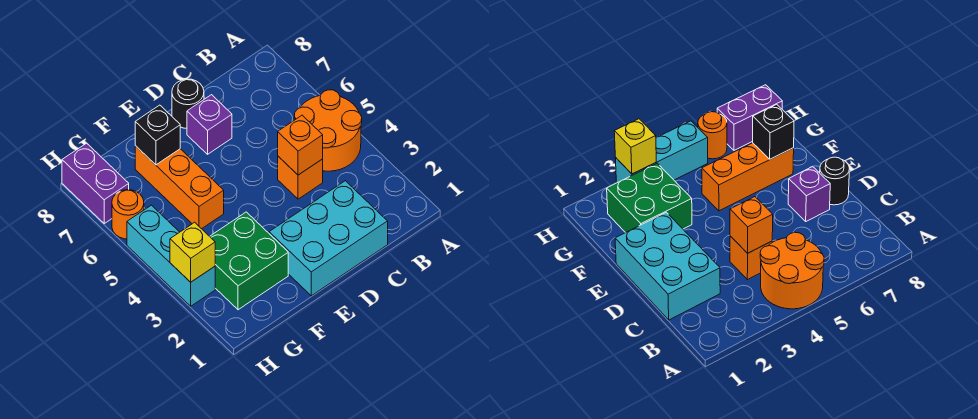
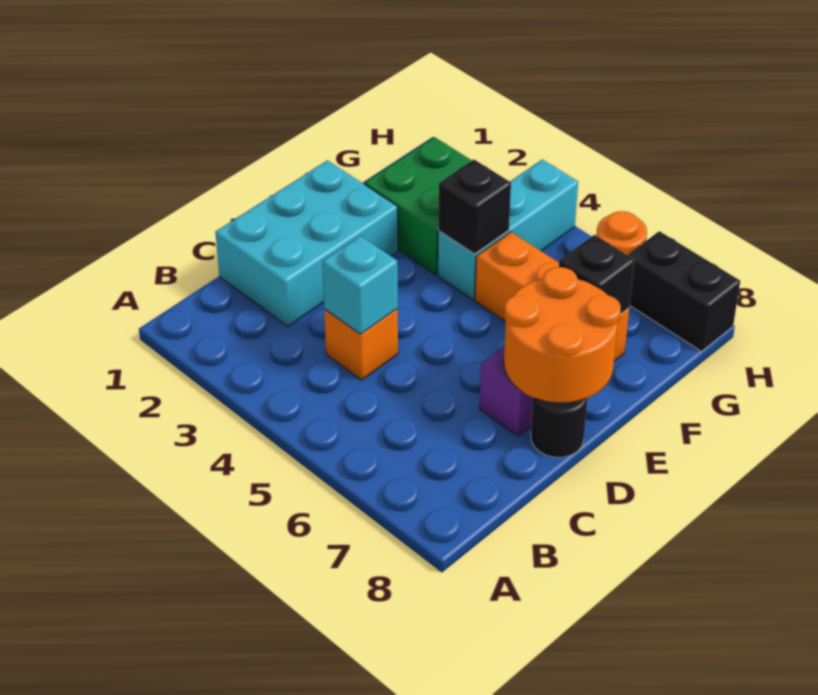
orange 2x2 round brick [294,90,362,171] -> orange 2x2 round brick moved to [504,267,621,403]
orange 1x1 brick [278,115,323,175] -> cyan 1x1 brick [322,236,398,334]
none -> black 1x1 brick [438,160,511,254]
cyan 1x3 brick [127,205,215,306] -> cyan 1x3 brick turned to [438,160,578,300]
yellow 1x1 brick [170,222,215,282] -> none
purple 1x2 brick [62,143,129,223] -> black 1x2 brick [628,231,740,351]

